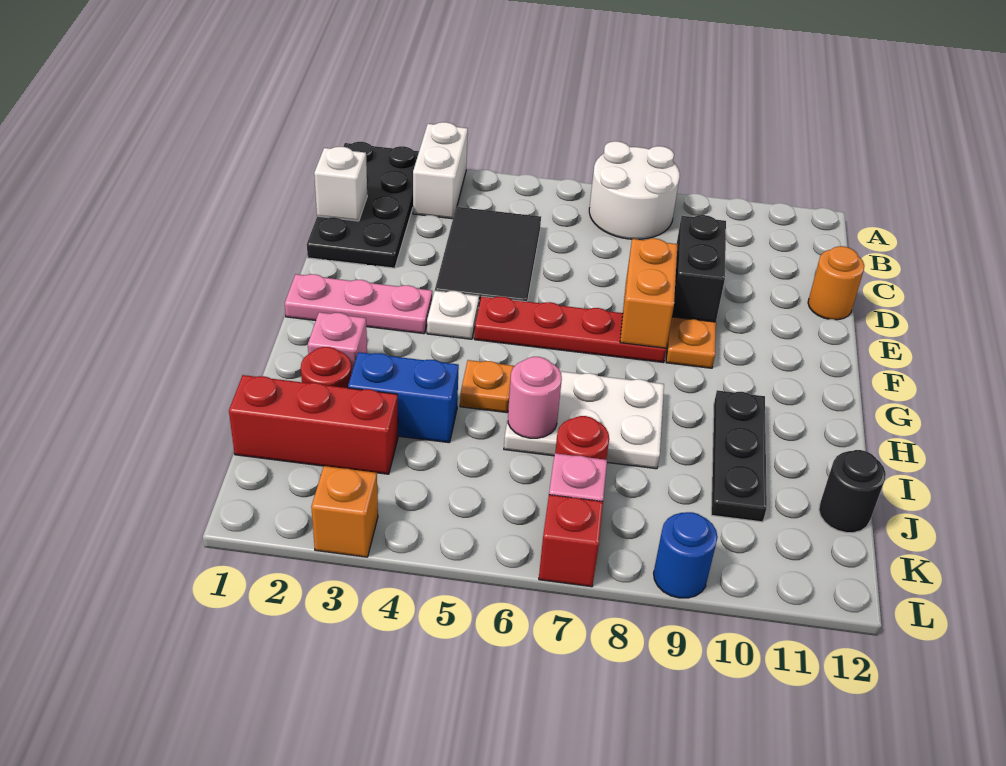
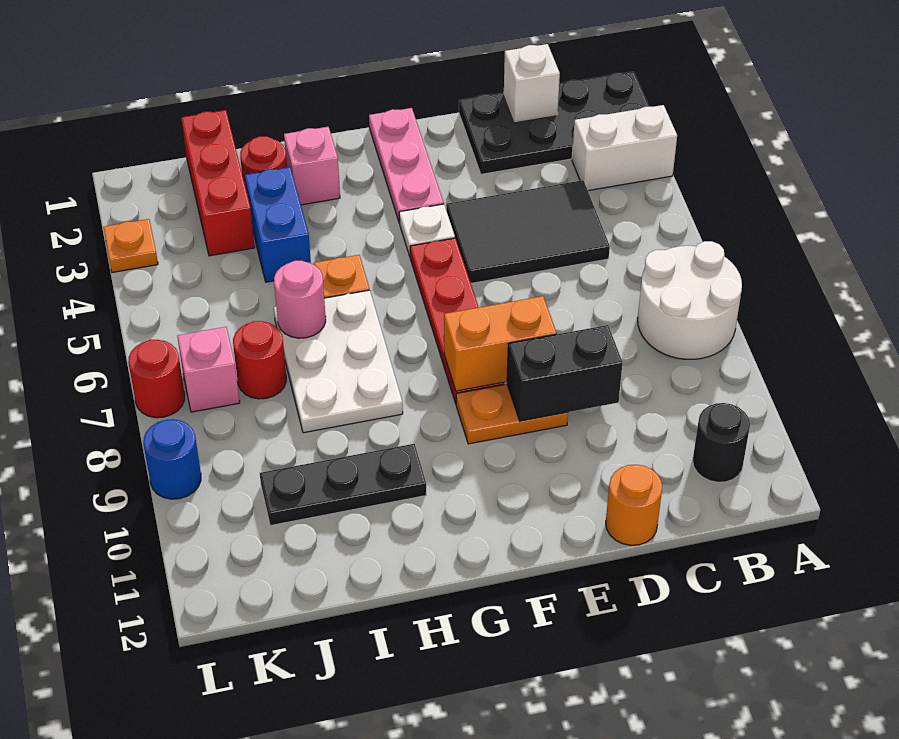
black 1x1 round brick [819,450,886,533] -> black 1x1 round brick moved to [693,403,750,482]
orange 1x1 brick [311,466,378,557] -> orange 1x1 plate [103,219,158,273]
red 1x1 brick [539,495,603,587] -> red 1x1 round brick [128,340,185,418]

